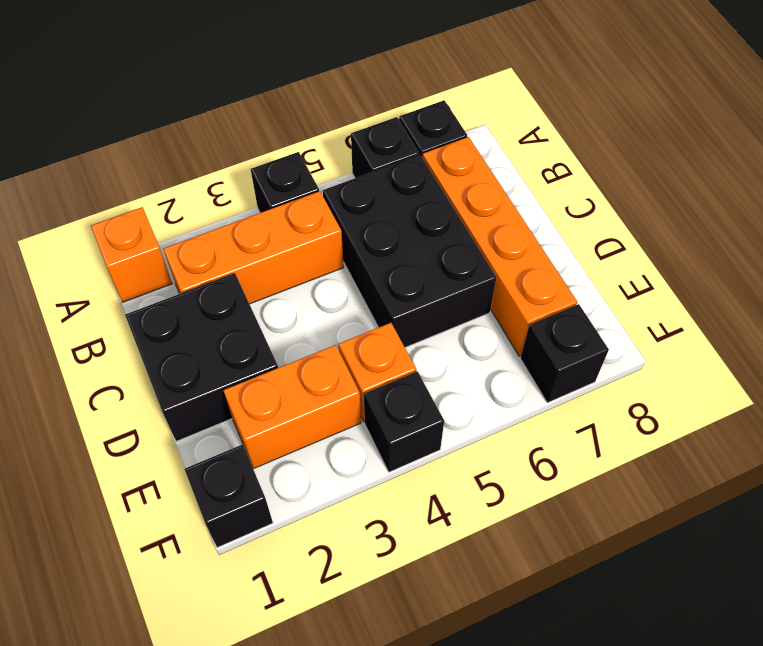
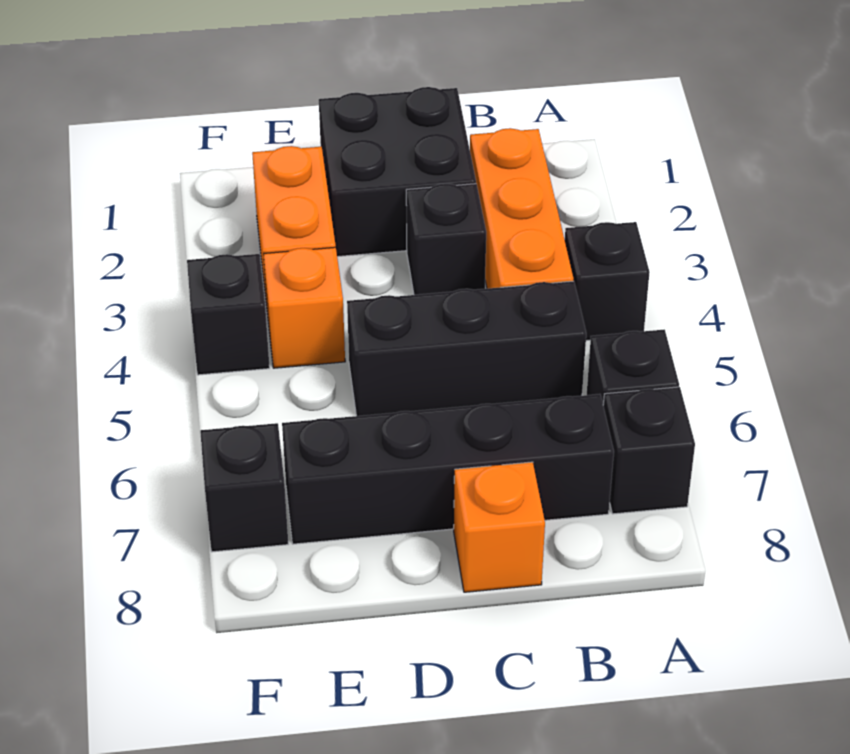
orange 1x1 brick [91,207,172,302] -> orange 1x1 brick moved to [454,462,545,592]
black 2x3 brick [323,155,496,347] -> black 1x3 brick [347,281,586,416]
orange 1x4 brick [422,137,577,356] -> black 1x4 brick [282,394,614,544]
black 1x1 brick [184,444,273,548] -> black 1x1 brick moved to [406,184,486,295]

